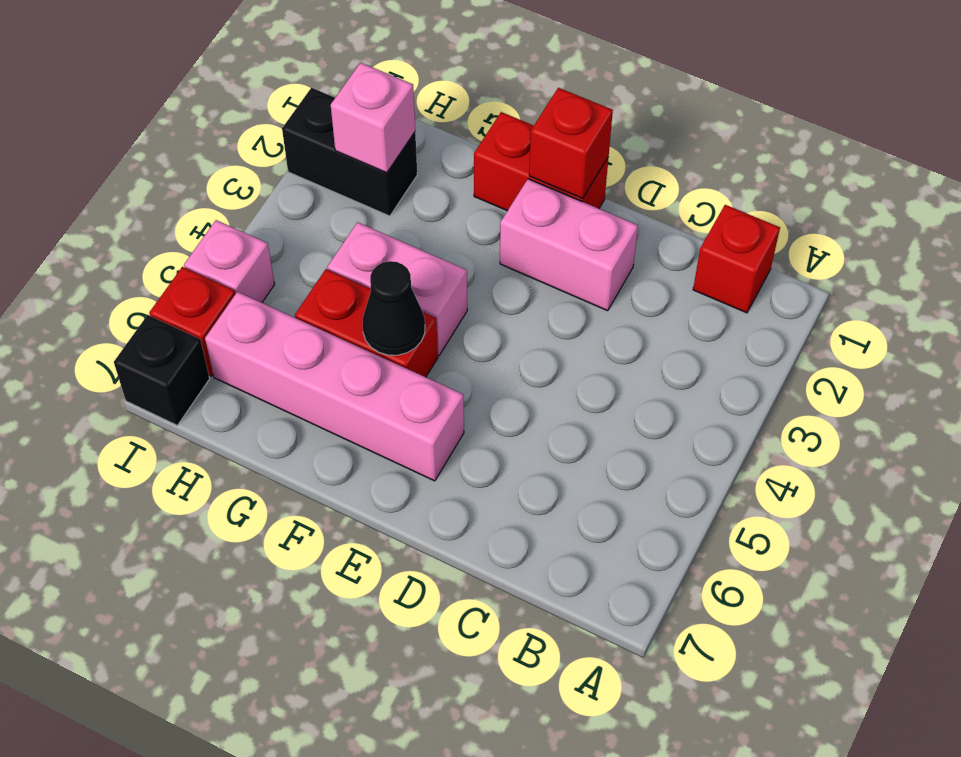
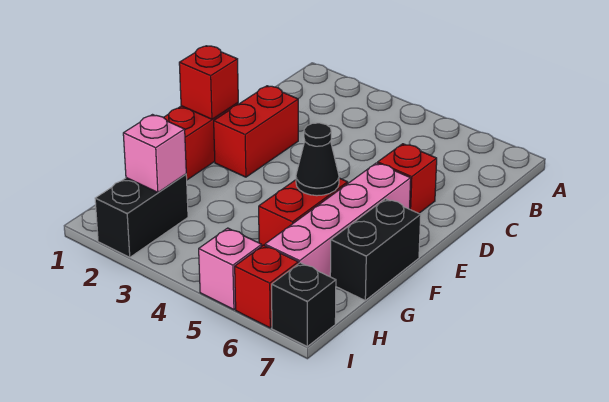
red 1x1 brick [693,205,780,313] -> red 1x1 brick moved to [378,144,437,213]
pink 1x2 brick [500,179,638,311] -> red 1x2 brick [214,86,298,177]
pink 1x2 brick [327,222,467,356] -> none
none -> black 1x2 brick [330,199,421,300]

